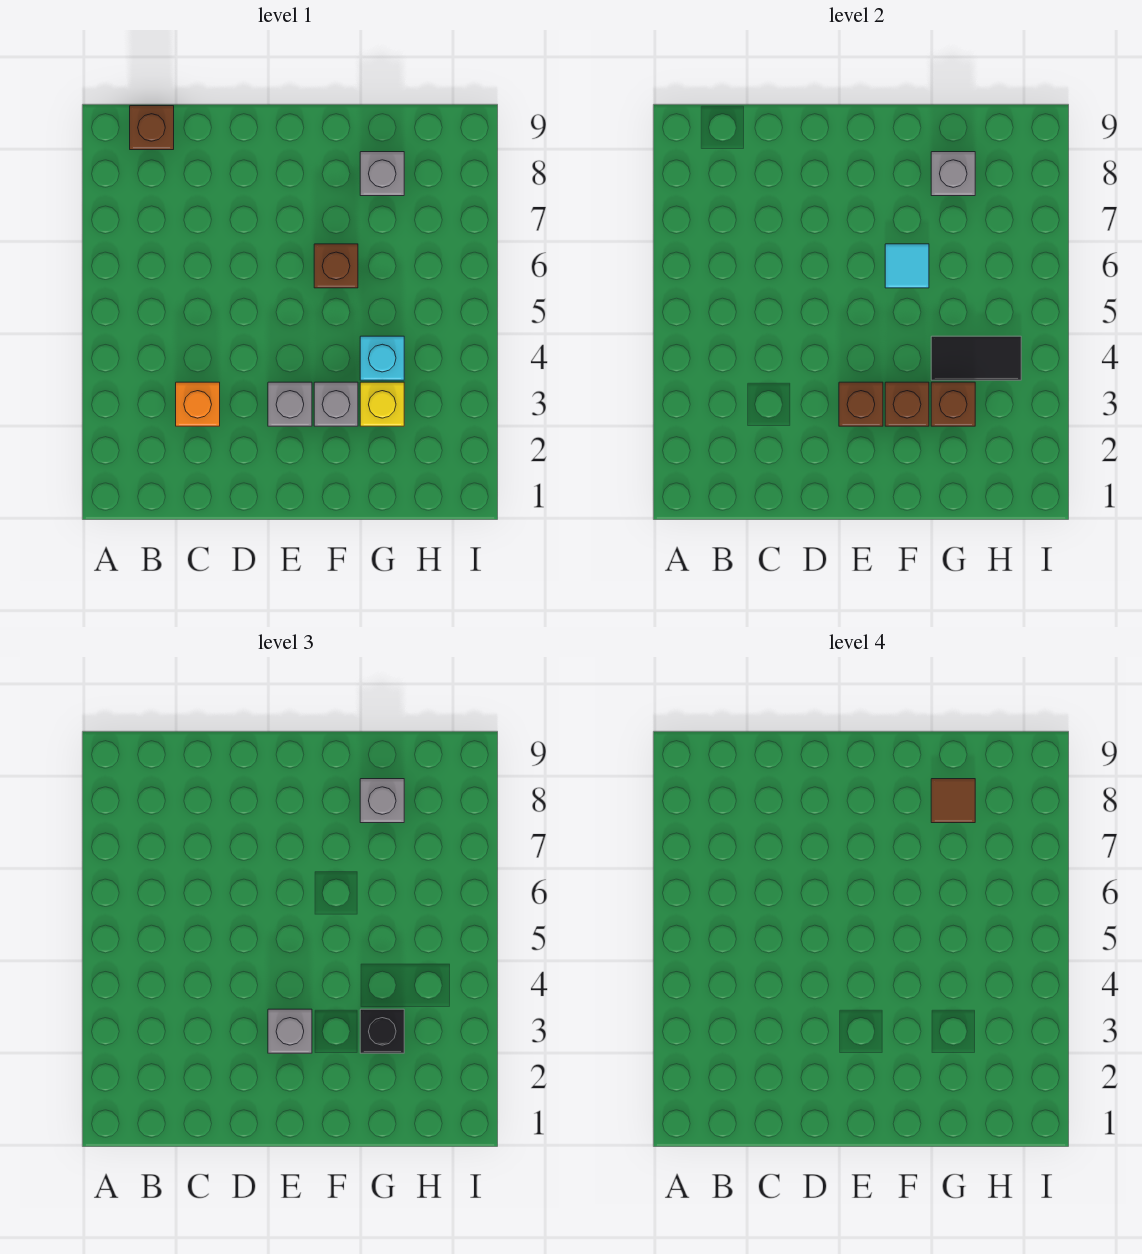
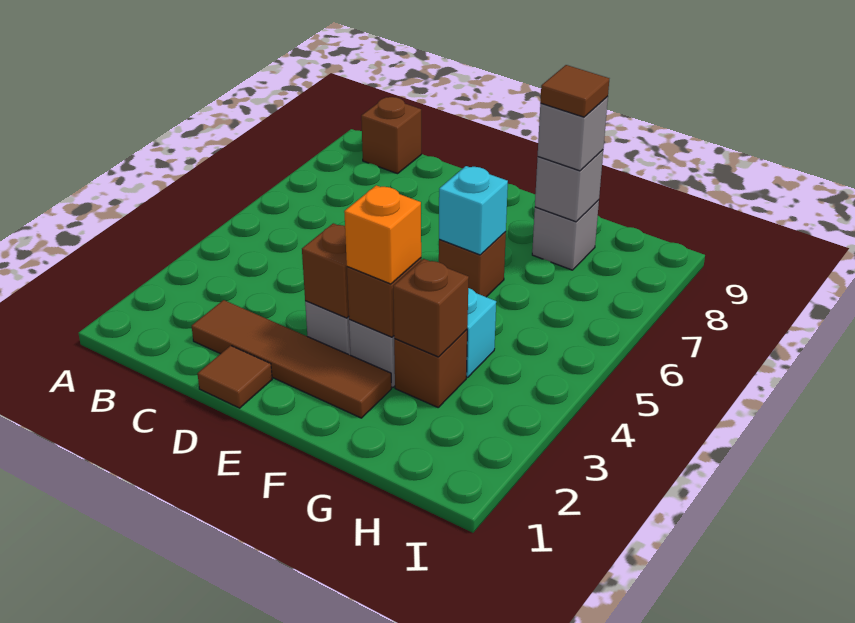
none -> brown 1x4 tile [192,300,391,418]
orange 1x1 brick [176,382,220,426] -> orange 1x1 brick moved to [344,185,421,284]
none -> brown 1x1 tile [198,346,272,408]
grey 1x1 brick [268,1009,312,1053] -> none
cyan 1x1 tile [885,244,929,288] -> cyan 1x1 brick [439,166,508,255]
yellow 1x1 brick [360,382,404,426] -> brown 1x1 brick [394,330,467,407]
black 1x1 brick [360,1009,404,1053] -> none
black 1x2 tile [931,336,1021,380] -> none

